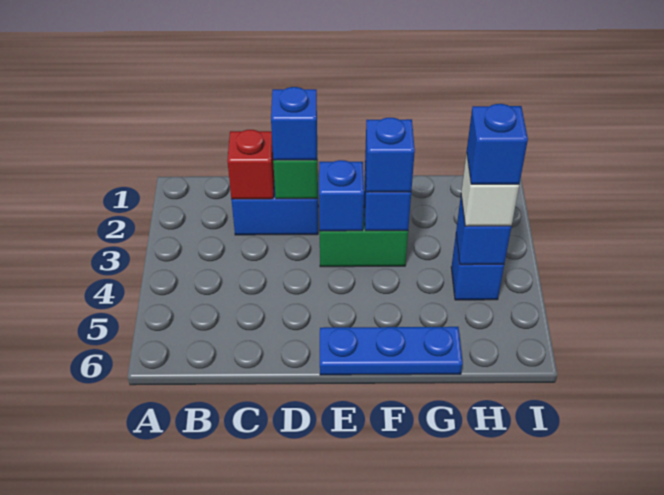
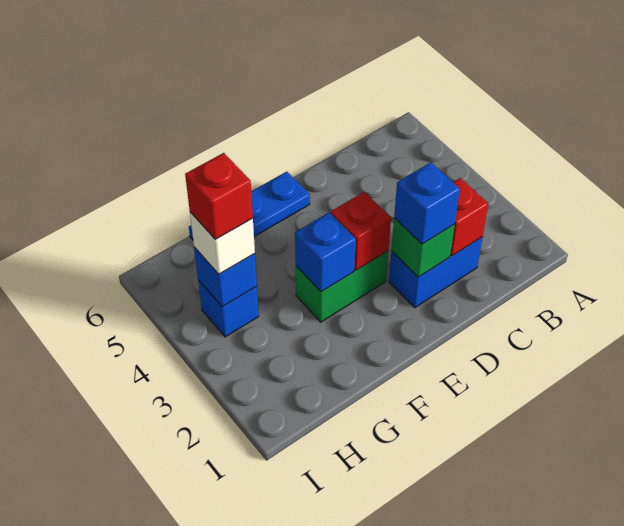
blue 1x1 brick [319,160,364,231] -> red 1x1 brick [331,192,391,270]
blue 1x1 brick [365,118,415,192] -> none
blue 1x1 brick [467,104,528,184] -> red 1x1 brick [185,153,253,239]

